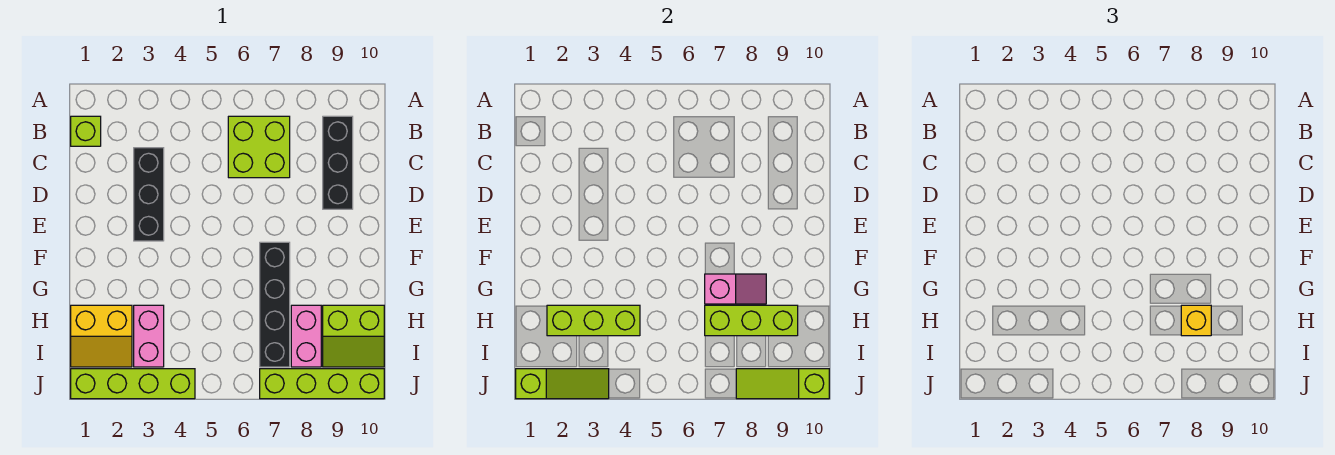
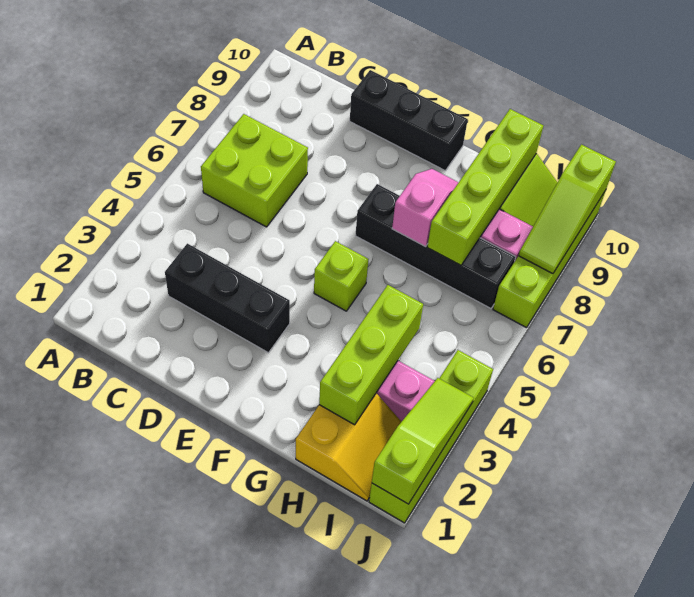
lime 1x1 brick [71,116,101,146] -> lime 1x1 brick moved to [314,241,368,311]
black 1x3 brick [323,116,353,209] -> black 1x3 brick moved to [350,70,468,170]
lime 1x3 brick [705,305,798,336] -> lime 1x4 brick [427,109,543,265]
yellow 1x1 brick [1181,305,1211,336] -> none

